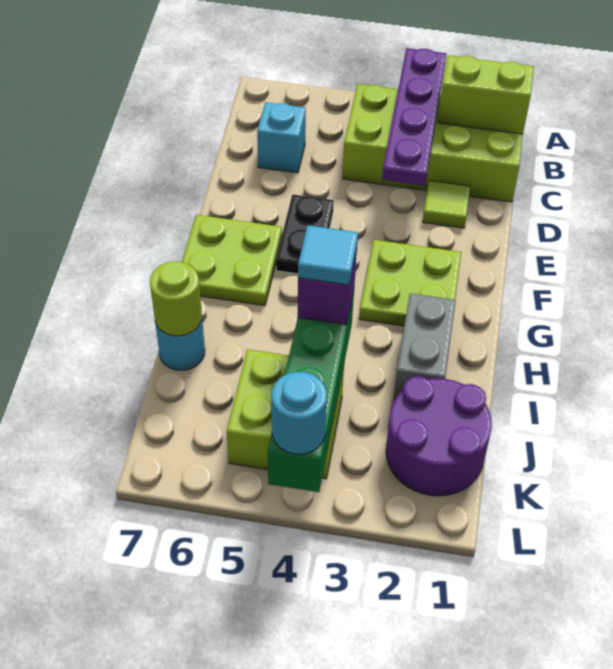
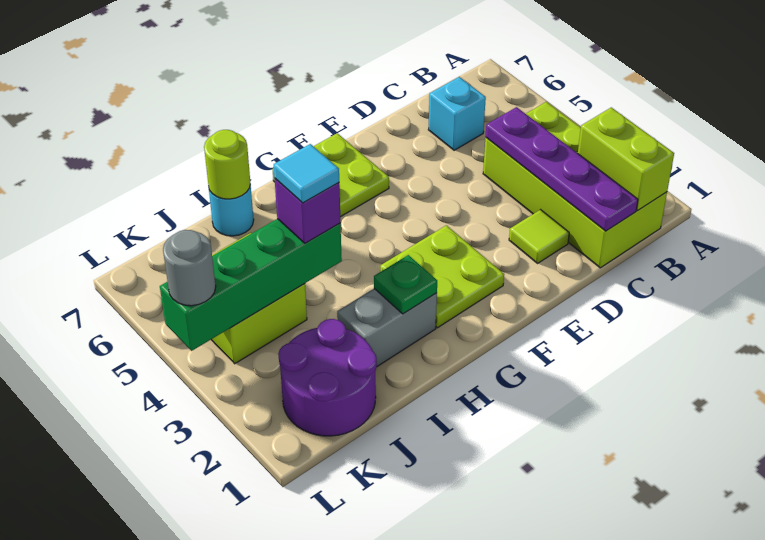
purple 1x4 plate [382,48,446,186] -> purple 1x4 plate turned to [486,107,638,231]
black 1x2 plate [276,194,334,274] -> none
none -> green 1x1 plate [374,255,437,314]
cyan 1x1 round brick [272,372,327,454] -> grey 1x1 round brick [163,230,216,306]

